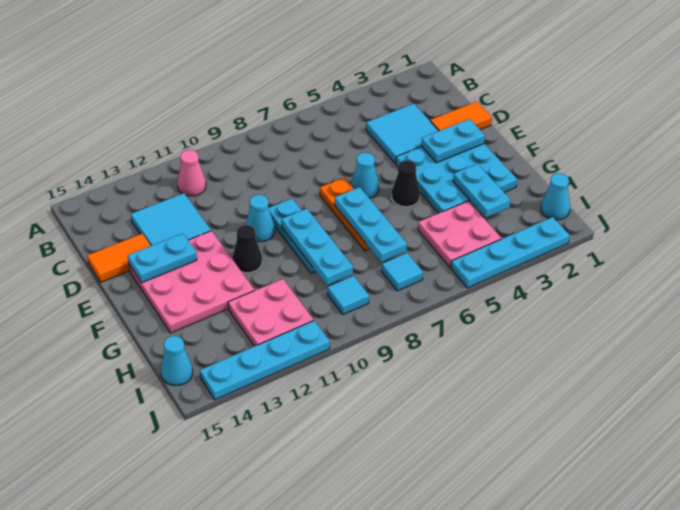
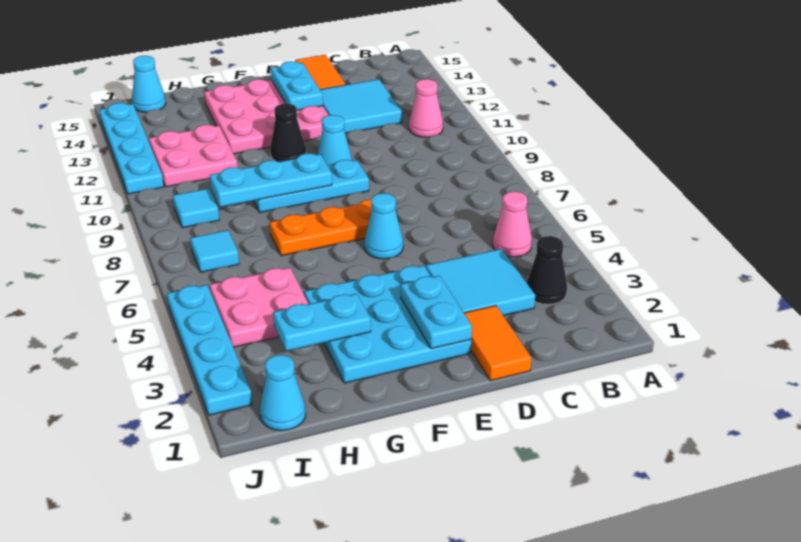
none -> pink 1x1 cone [493,191,532,257]
black 1x1 cone [392,160,420,207] -> black 1x1 cone moved to [527,236,567,304]
cyan 1x3 plate [335,187,407,262] -> none

